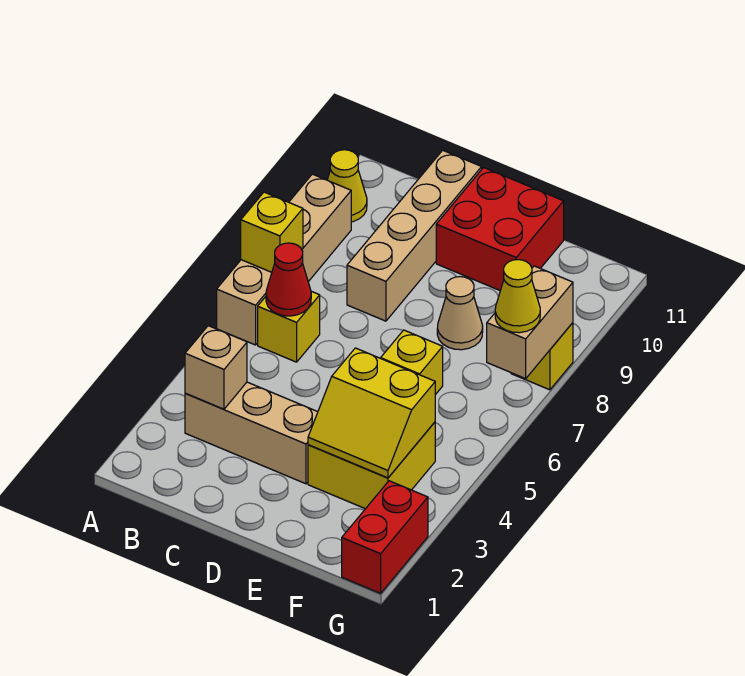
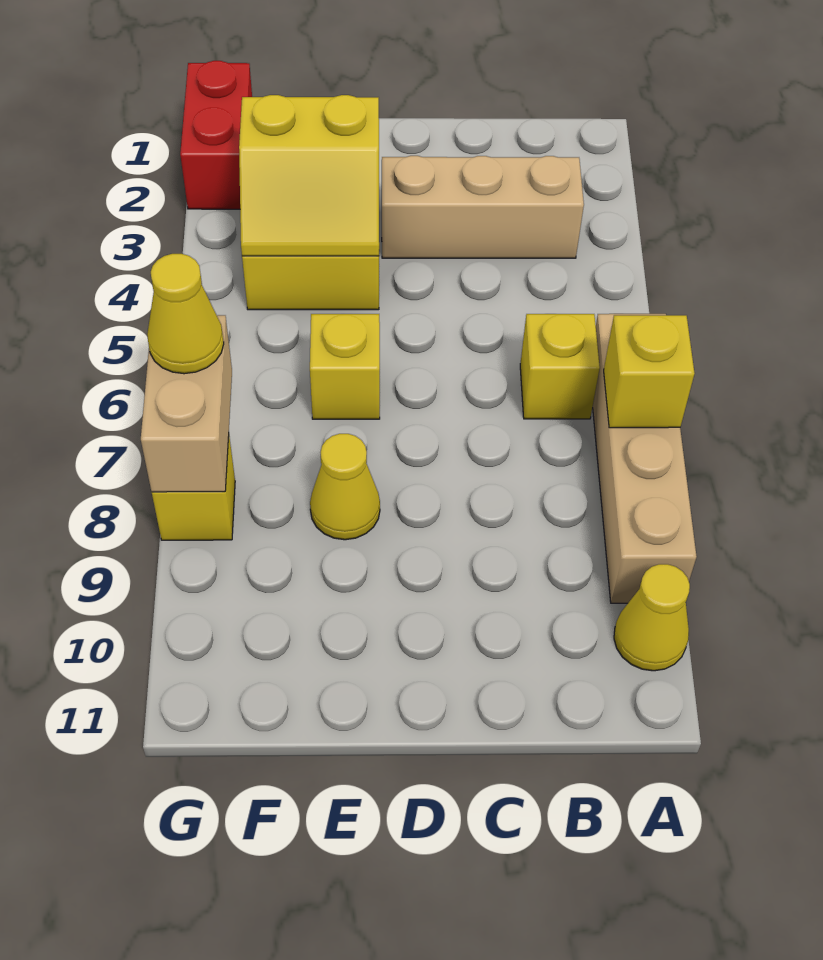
tan 1x1 brick [185,326,247,409] -> none
red 1x1 cone [266,243,311,316] -> none
tan 1x4 brick [347,150,482,321] -> none
red 2x2 brick [436,167,564,290] -> none
yellow 2x2 slope [308,348,435,478] -> yellow 2x2 slope turned to [239,95,379,256]
tan 1x1 cone [437,277,483,350] -> yellow 1x1 cone [310,434,380,540]

